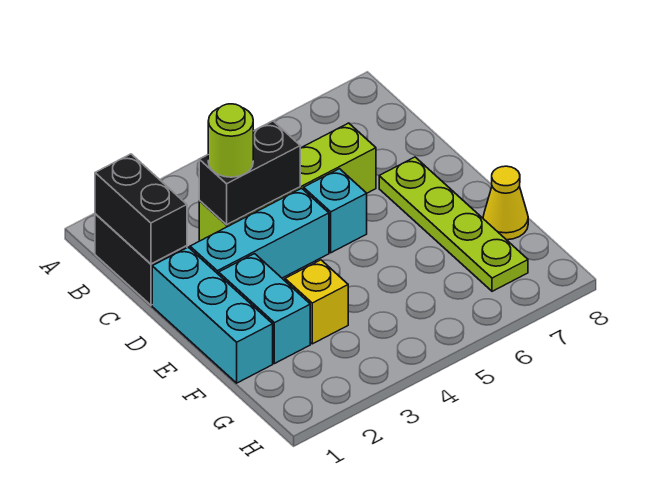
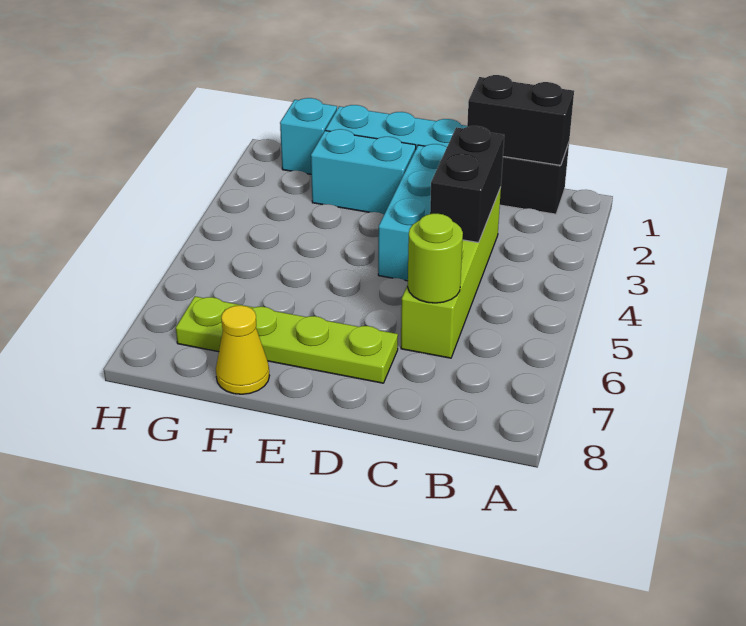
lime 1x1 round brick [208,104,253,177] -> lime 1x1 round brick moved to [408,214,463,303]
cyan 1x1 brick [304,169,367,253] -> cyan 1x1 brick moved to [280,98,337,174]
yellow 1x1 brick [285,260,348,344] -> none

